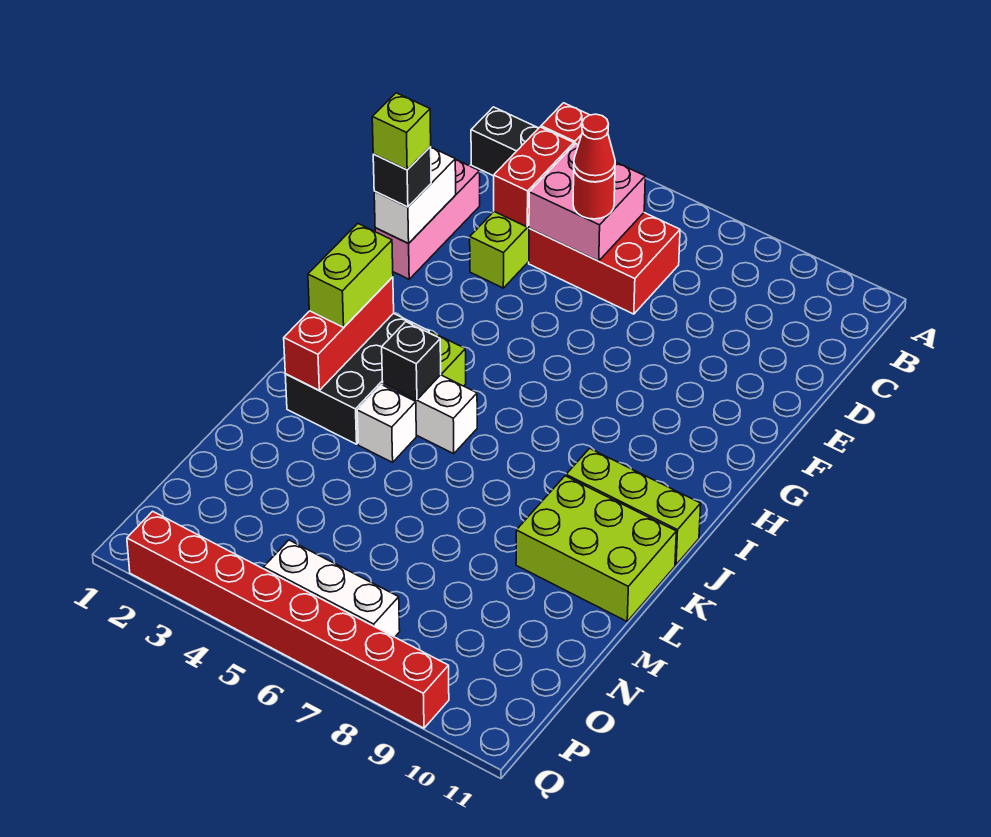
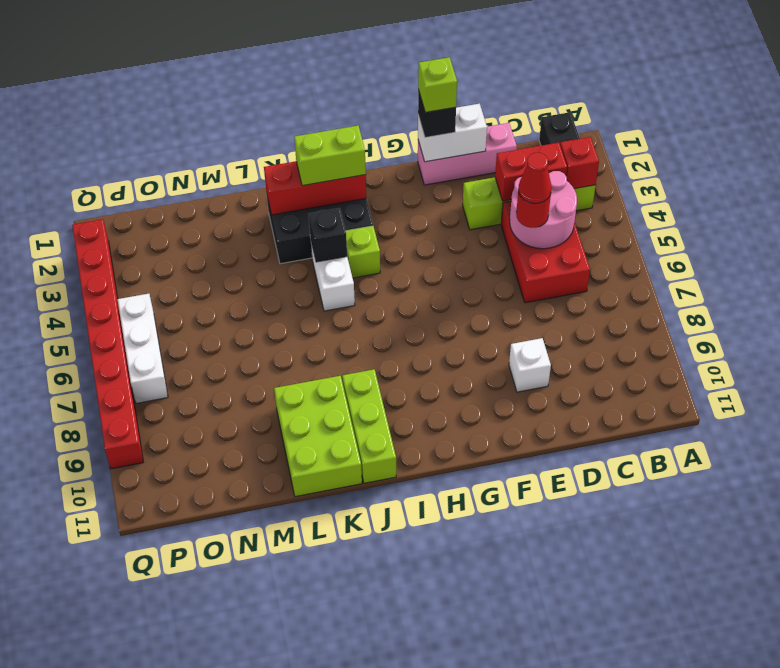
pink 2x2 brick [529,144,645,261] -> pink 2x2 round brick [510,171,577,249]
white 1x1 brick [357,385,416,462] -> white 1x1 brick moved to [509,338,551,392]

